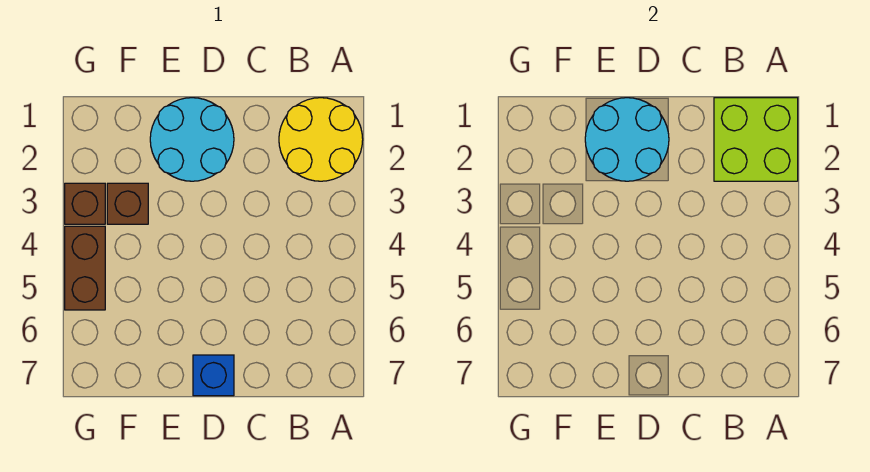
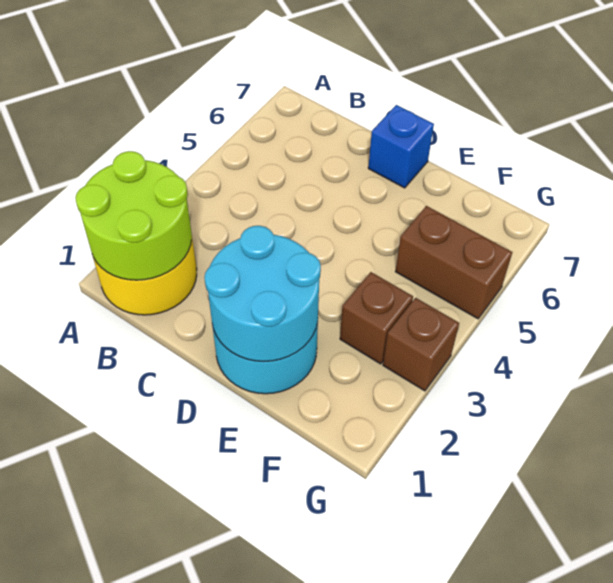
lime 2x2 brick [714,98,798,181] -> lime 2x2 round brick [75,151,192,280]
brown 1x2 brick [65,226,105,310] -> brown 1x2 brick turned to [396,206,512,319]

